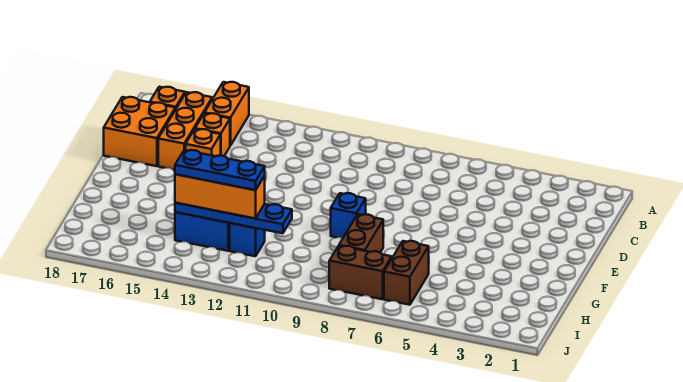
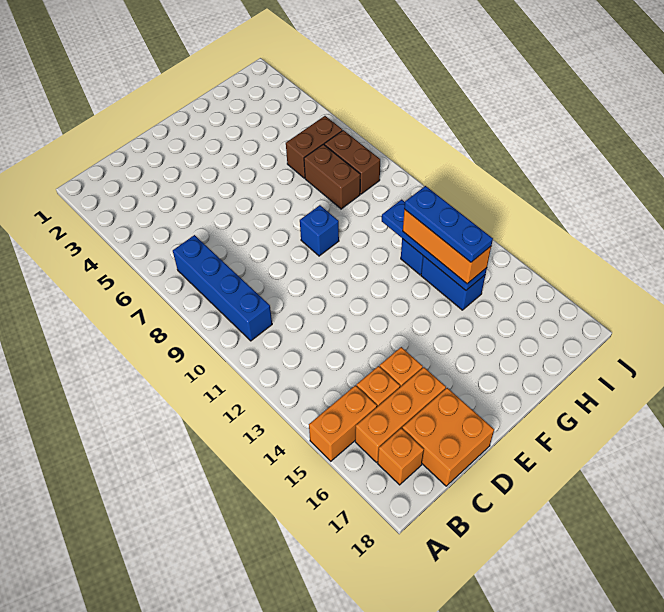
none -> blue 1x4 brick [173,235,272,341]
brown 1x2 brick [339,214,383,252] -> brown 1x2 brick turned to [304,144,360,209]

